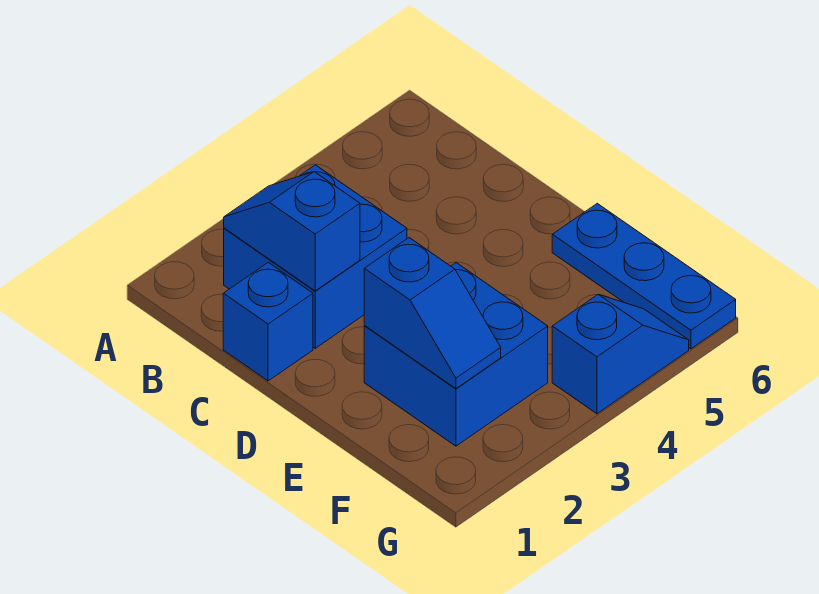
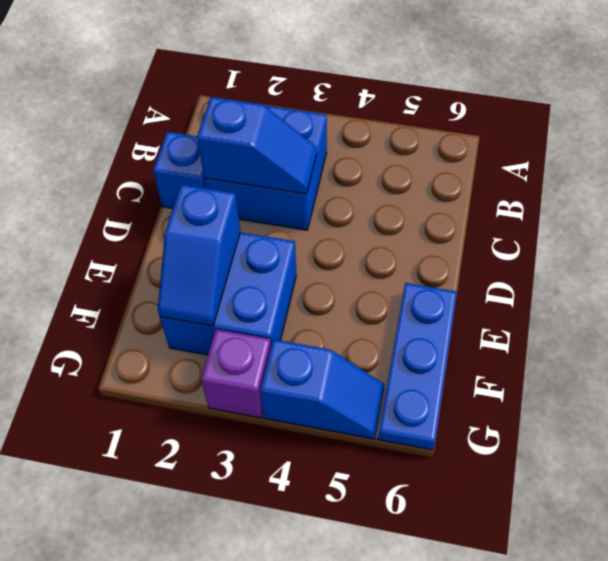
blue 1x2 slope [224,172,360,291] -> blue 1x2 slope turned to [197,97,317,194]
none -> purple 1x1 brick [201,329,271,418]

